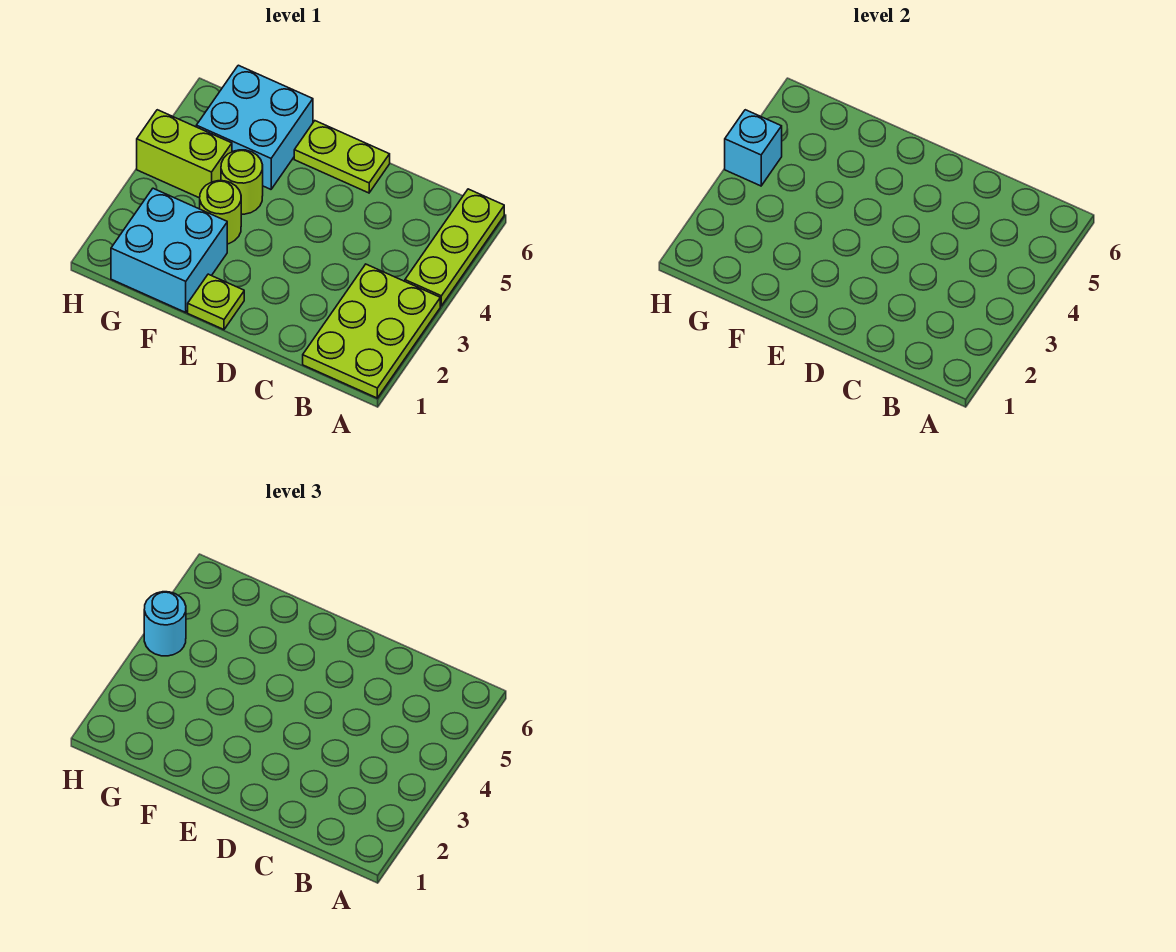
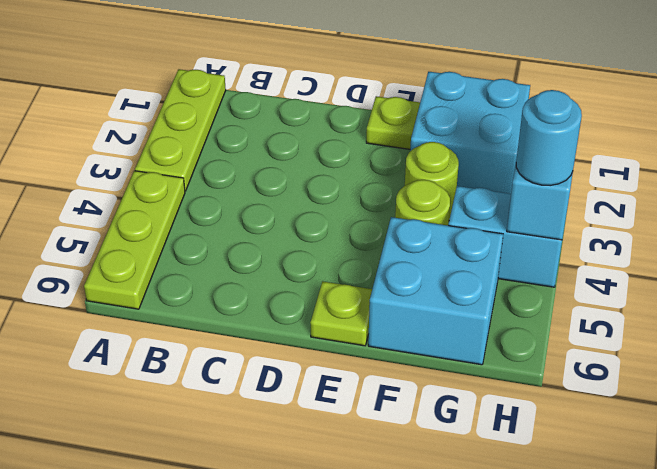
lime 2x3 plate [303,264,440,398] -> lime 1x3 plate [135,69,226,191]
lime 1x2 plate [294,121,390,193] -> lime 1x1 plate [310,281,372,346]
lime 1x2 brick [137,110,232,198] -> cyan 1x2 brick [448,186,562,287]

